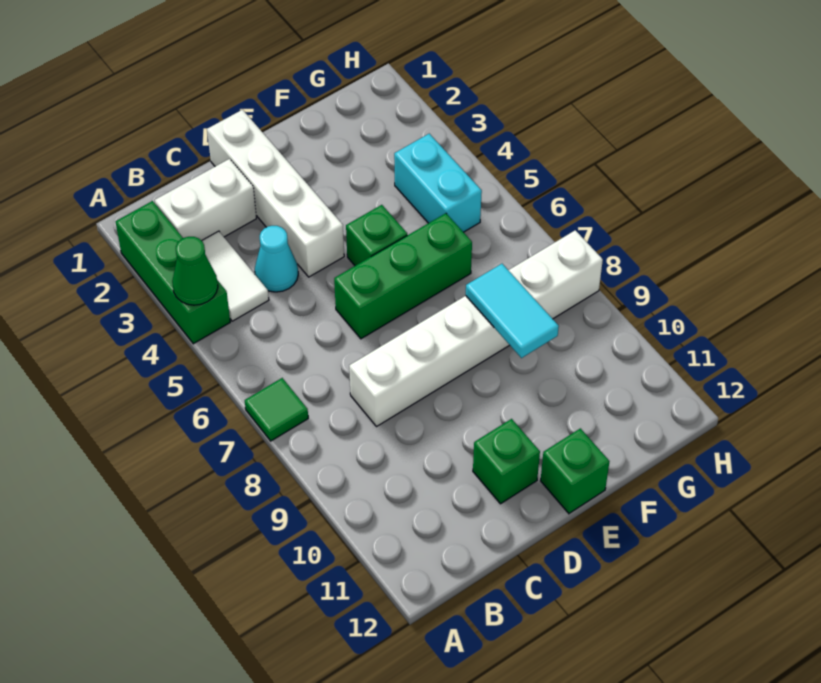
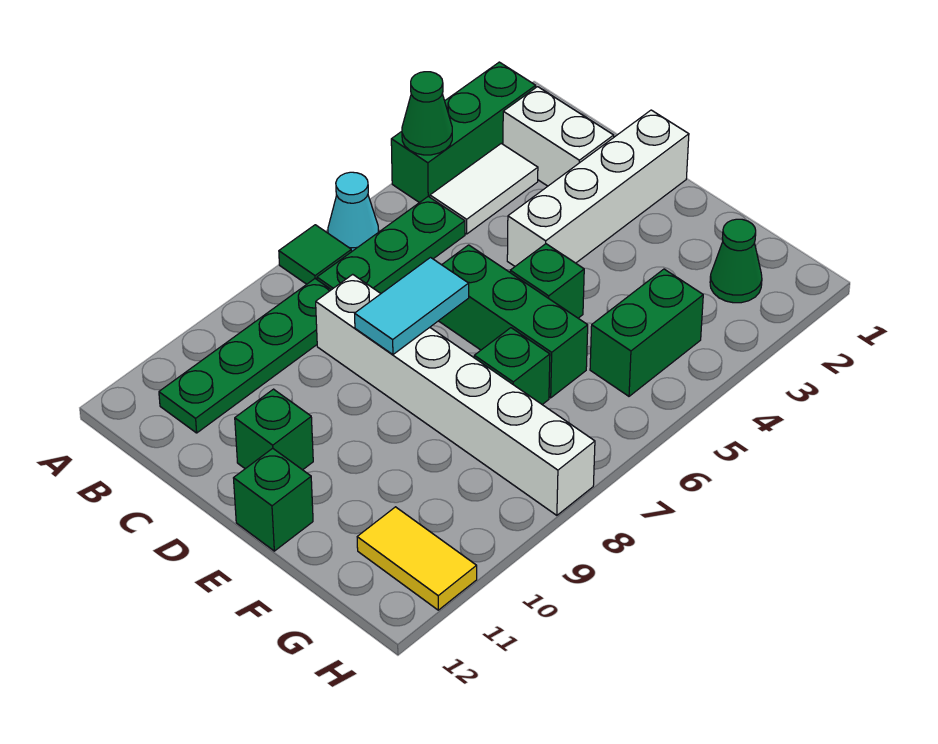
none -> green 1x3 plate [317,196,465,293]
none -> green 1x4 plate [159,279,331,433]
cyan 1x1 cone [255,226,298,292] -> cyan 1x1 cone moved to [328,172,379,251]
none -> green 1x1 brick [474,328,550,404]
cyan 1x2 tile [466,264,559,358] -> cyan 1x2 tile moved to [355,258,469,355]
none -> green 1x1 cone [710,219,762,303]
cyan 1x2 brick [394,134,482,232] -> green 1x2 brick [590,269,703,396]
none -> yellow 1x2 tile [357,507,477,610]

